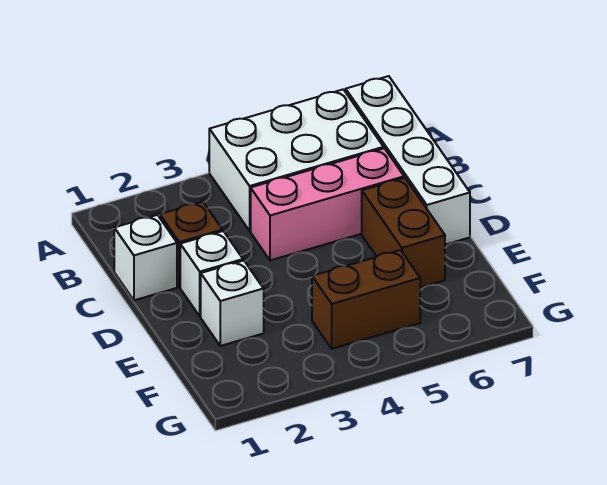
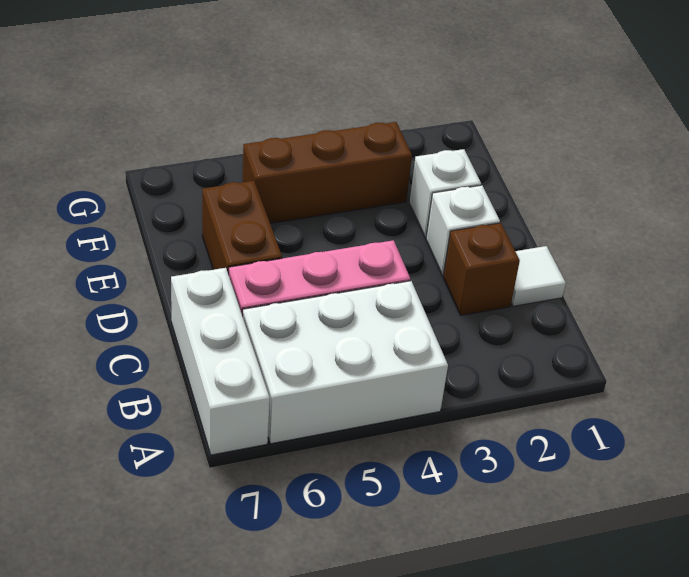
white 1x4 brick [346,76,470,245] -> white 1x3 brick [171,268,270,455]
white 1x1 brick [114,215,177,300] -> white 1x1 tile [511,246,566,306]
brown 1x2 brick [312,250,420,349] -> brown 1x3 brick [242,122,412,223]

